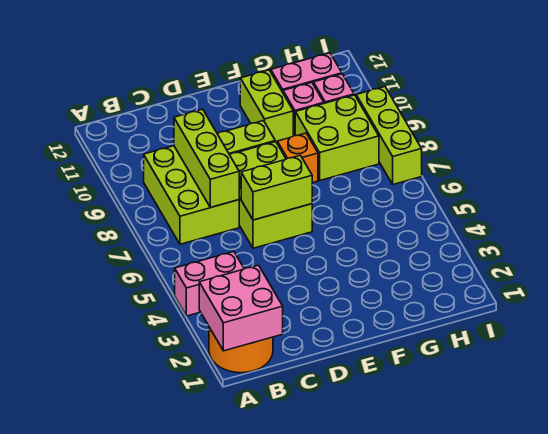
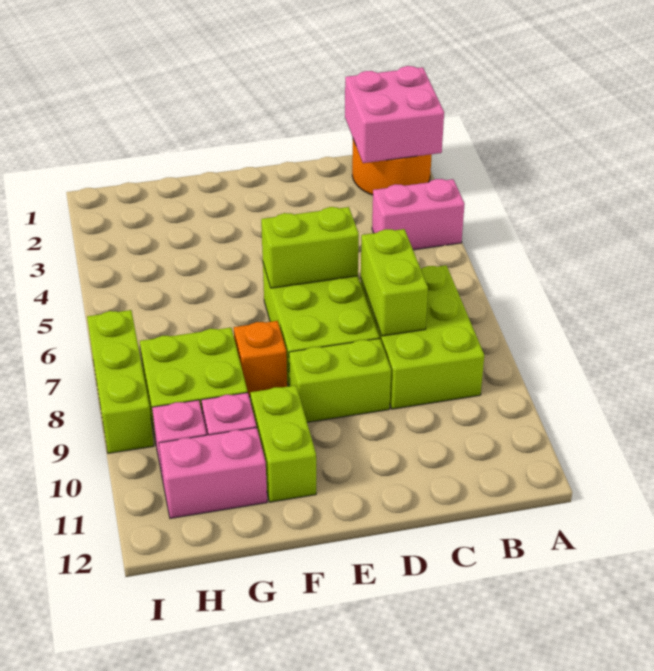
lime 1x3 brick [174,109,239,208] -> lime 1x2 brick [361,229,428,336]

